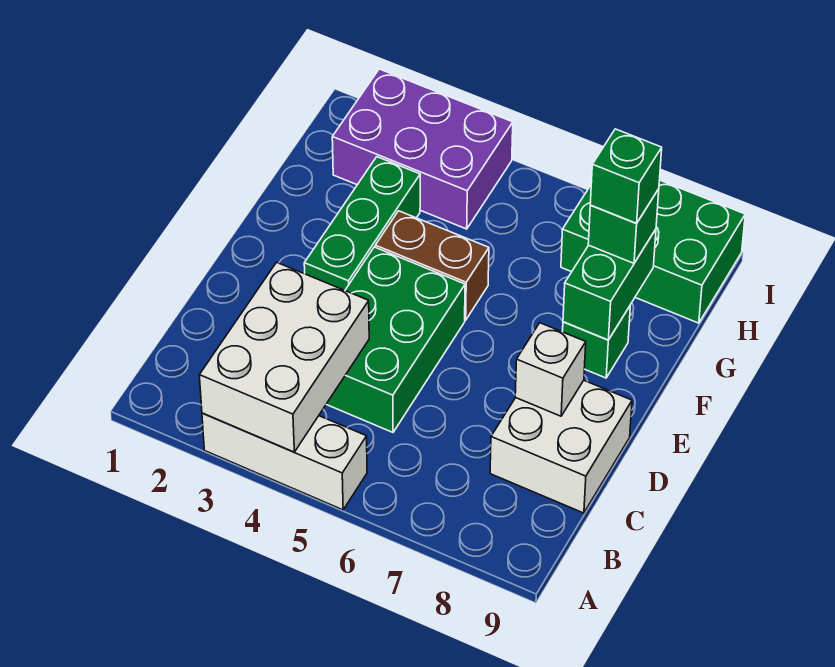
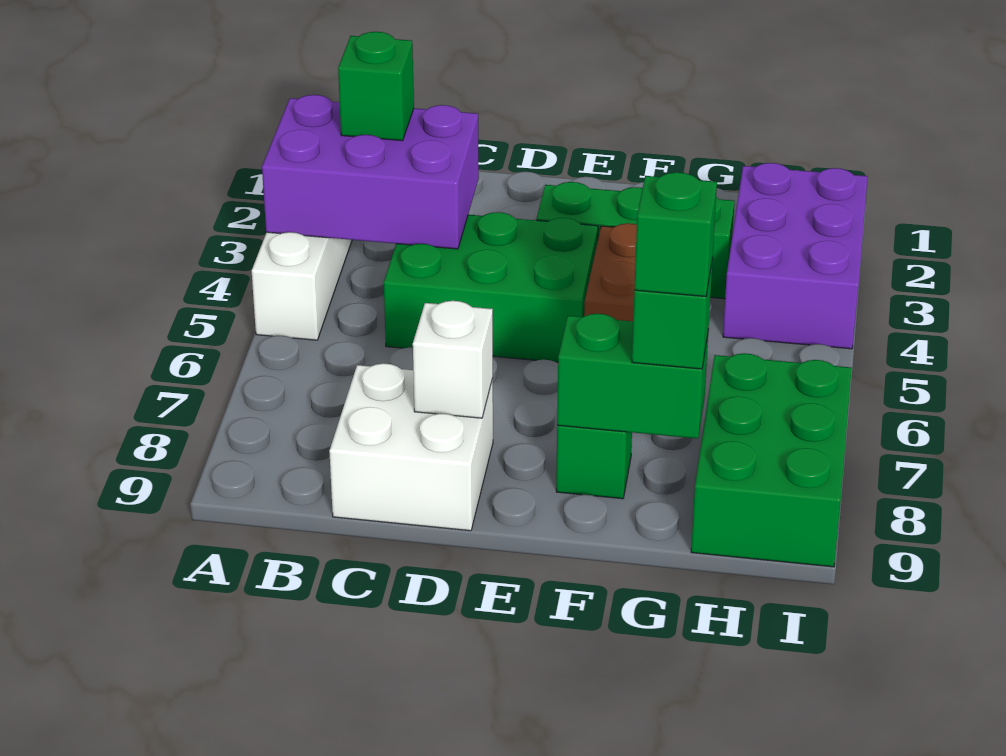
white 2x3 brick [199,262,369,452] -> purple 2x3 brick [262,95,479,249]
none -> green 1x1 brick [338,32,414,141]

